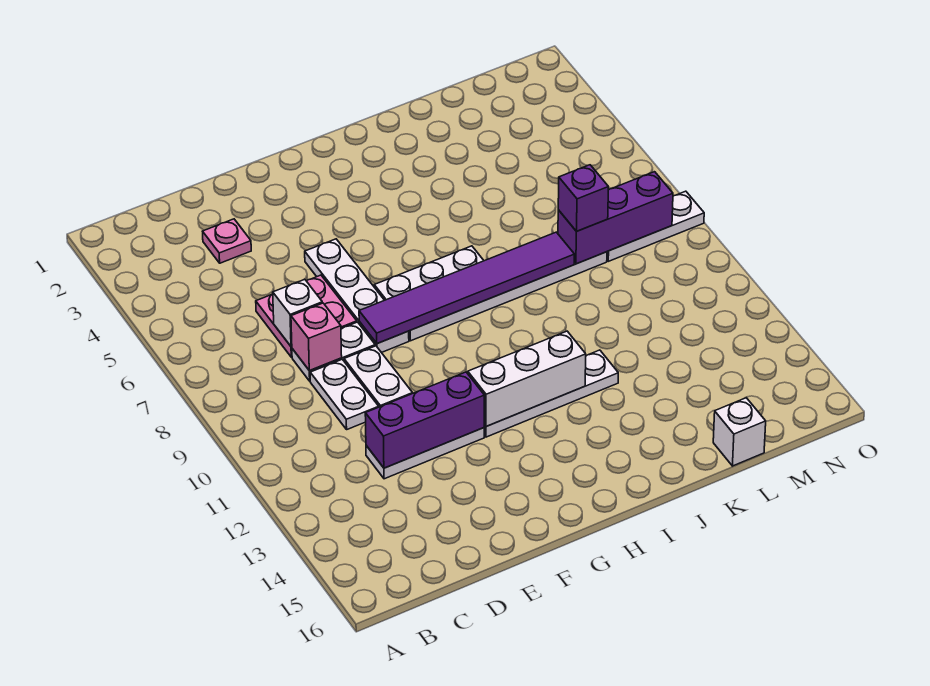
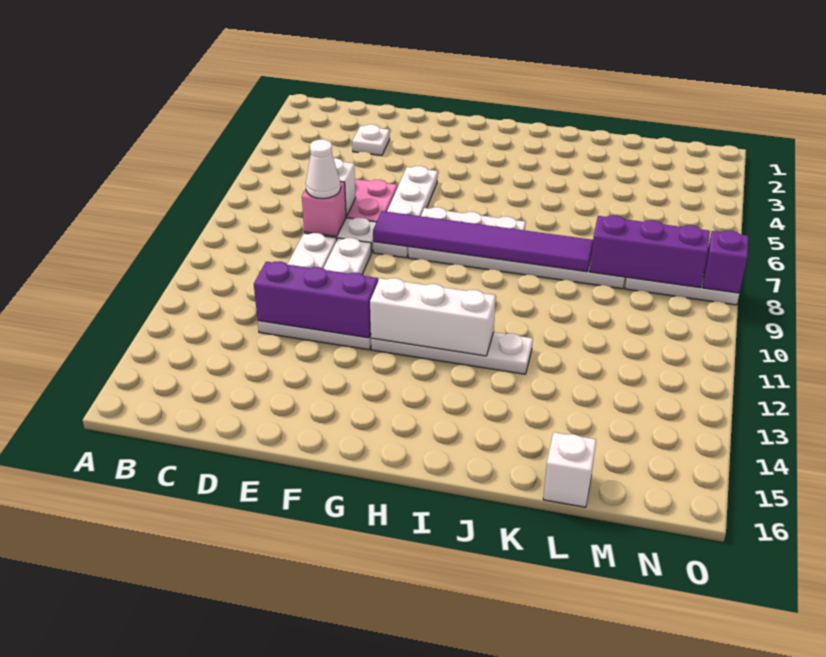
pink 1x1 plate [203,219,251,263] -> white 1x1 plate [352,124,390,155]
none -> white 1x1 cone [306,139,341,199]
purple 1x1 brick [558,165,609,231] -> purple 1x1 brick moved to [703,230,748,293]

